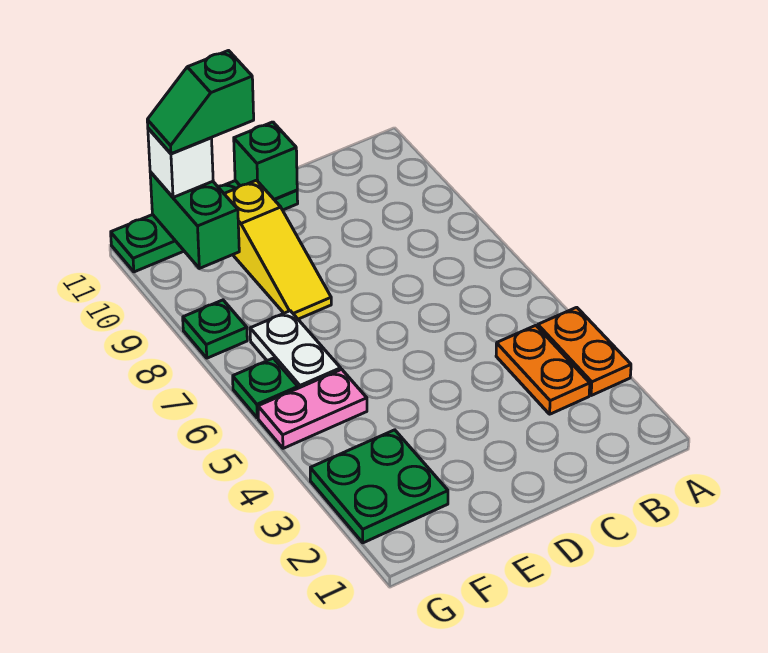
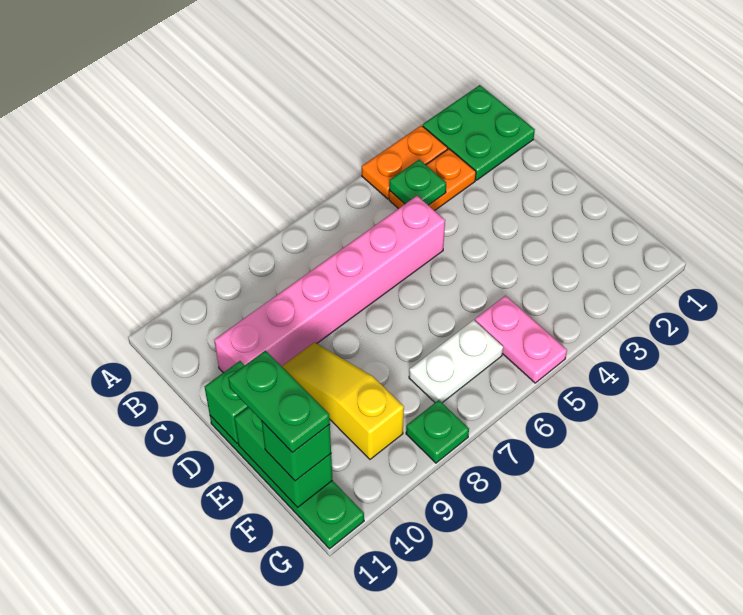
none -> pink 1x6 brick [214,196,445,373]
yellow 1x3 slope [224,180,331,319] -> yellow 1x3 slope turned to [282,343,404,459]
green 1x2 slope [147,51,254,154] -> green 1x2 plate [228,350,330,453]
green 2x2 plate [310,430,448,543] -> green 2x2 plate moved to [423,85,535,180]
green 1x2 brick [150,172,239,268] -> green 1x2 brick turned to [234,407,332,507]
white 1x1 brick [148,128,213,197] -> green 1x1 brick [262,422,331,481]
green 1x1 plate [233,358,298,418] -> green 1x1 plate moved to [389,160,446,205]

